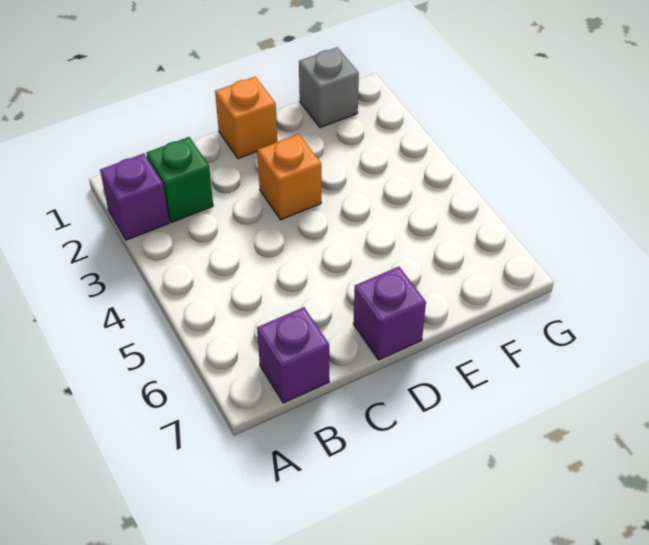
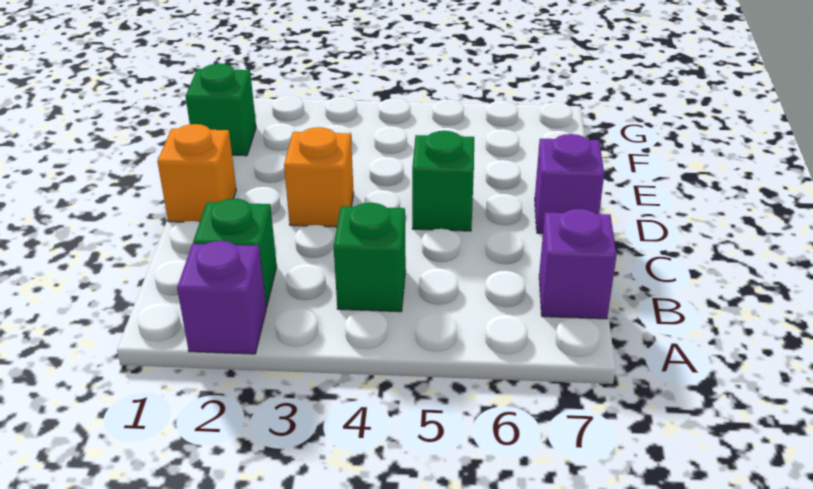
none -> green 1x1 brick [334,203,406,312]
none -> green 1x1 brick [412,131,474,231]
grey 1x1 brick [299,47,359,128] -> green 1x1 brick [186,64,256,156]

